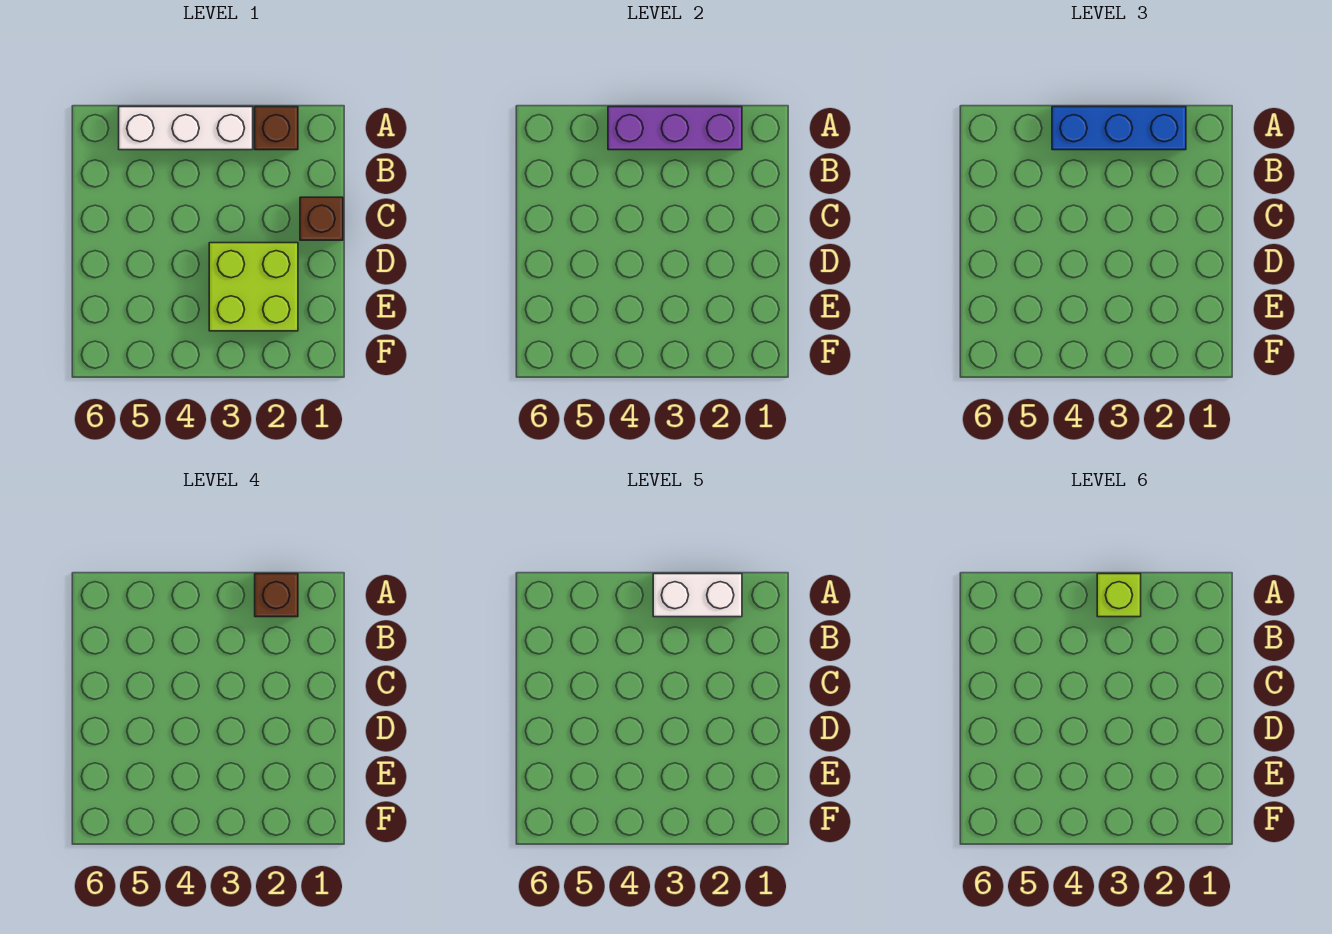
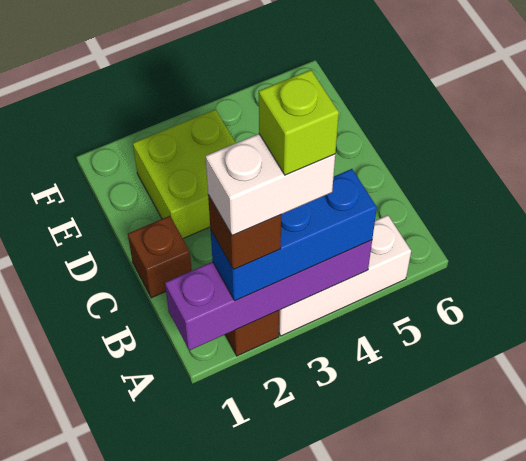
purple 1x3 brick [608,107,742,150] -> purple 1x4 brick [165,240,372,350]

